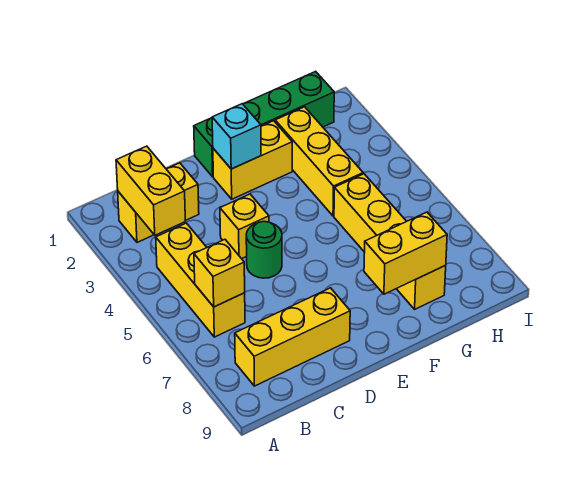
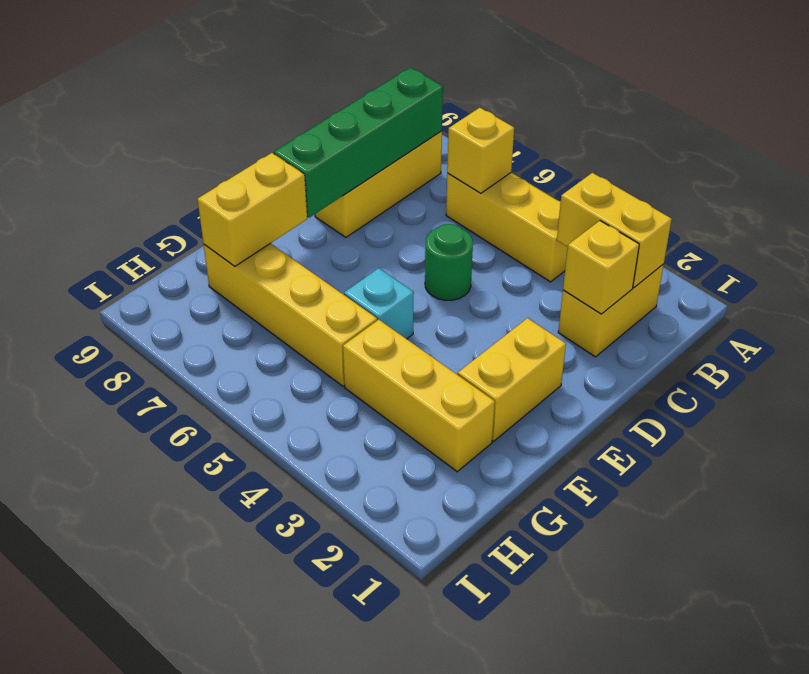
yellow 1x1 brick [220,194,269,259] -> yellow 1x1 brick moved to [563,221,639,314]
green 1x4 brick [194,71,334,177] -> green 1x4 brick moved to [274,68,443,218]
cyan 1x1 brick [212,104,261,169] -> cyan 1x1 brick moved to [344,268,414,339]

